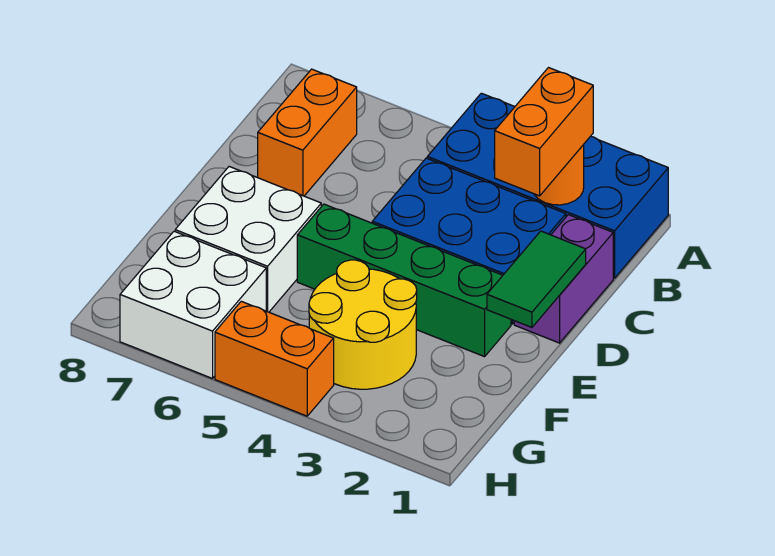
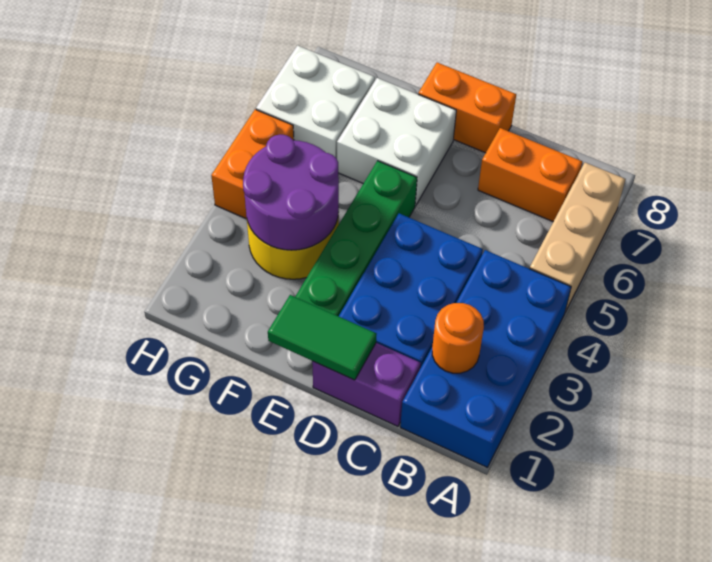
none -> tan 1x3 brick [530,163,625,312]
orange 1x2 brick [495,68,593,196] -> orange 1x2 brick moved to [418,63,516,153]
none -> purple 2x2 round brick [243,134,339,250]

